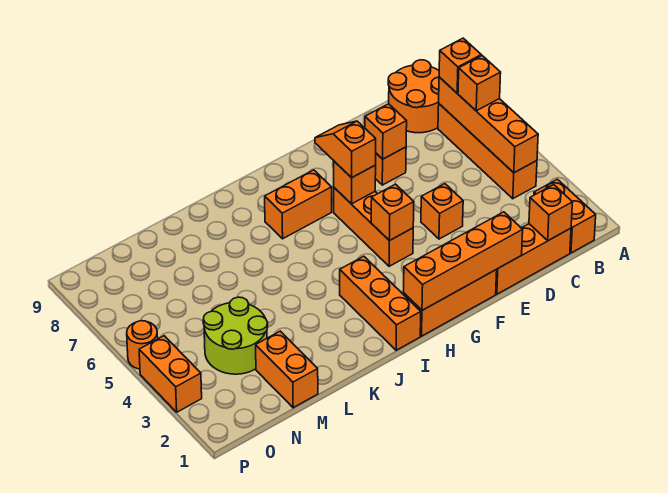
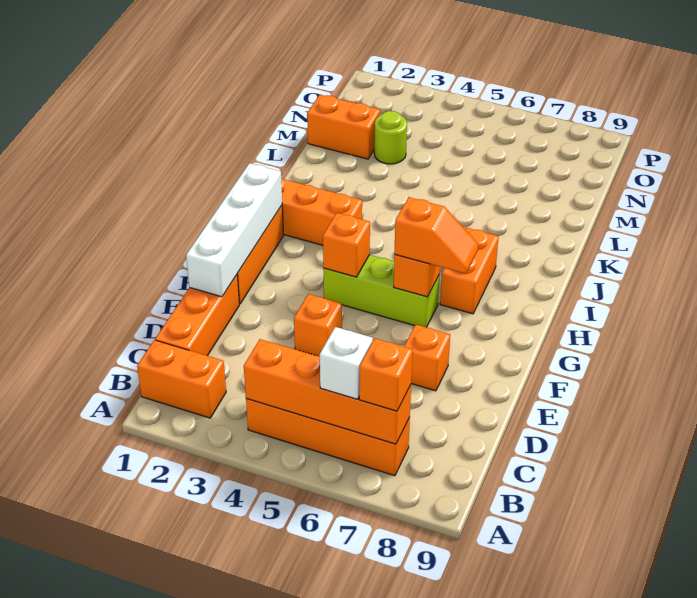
orange 1x1 brick [458,56,501,111] -> white 1x1 brick [320,327,373,399]
orange 2x2 round brick [388,60,439,133] -> none
orange 1x1 brick [529,185,573,241] -> none
orange 1x4 brick [404,212,523,310] -> white 1x4 brick [186,163,282,297]
orange 1x1 brick [365,104,407,159] -> none
orange 1x3 brick [334,188,413,266] -> lime 1x3 brick [323,255,440,327]
lime 2x2 round brick [203,297,268,374] -> lime 1x1 round brick [374,111,407,164]
orange 1x2 brick [139,336,202,412] -> none
orange 1x1 round brick [127,321,158,369] -> none

